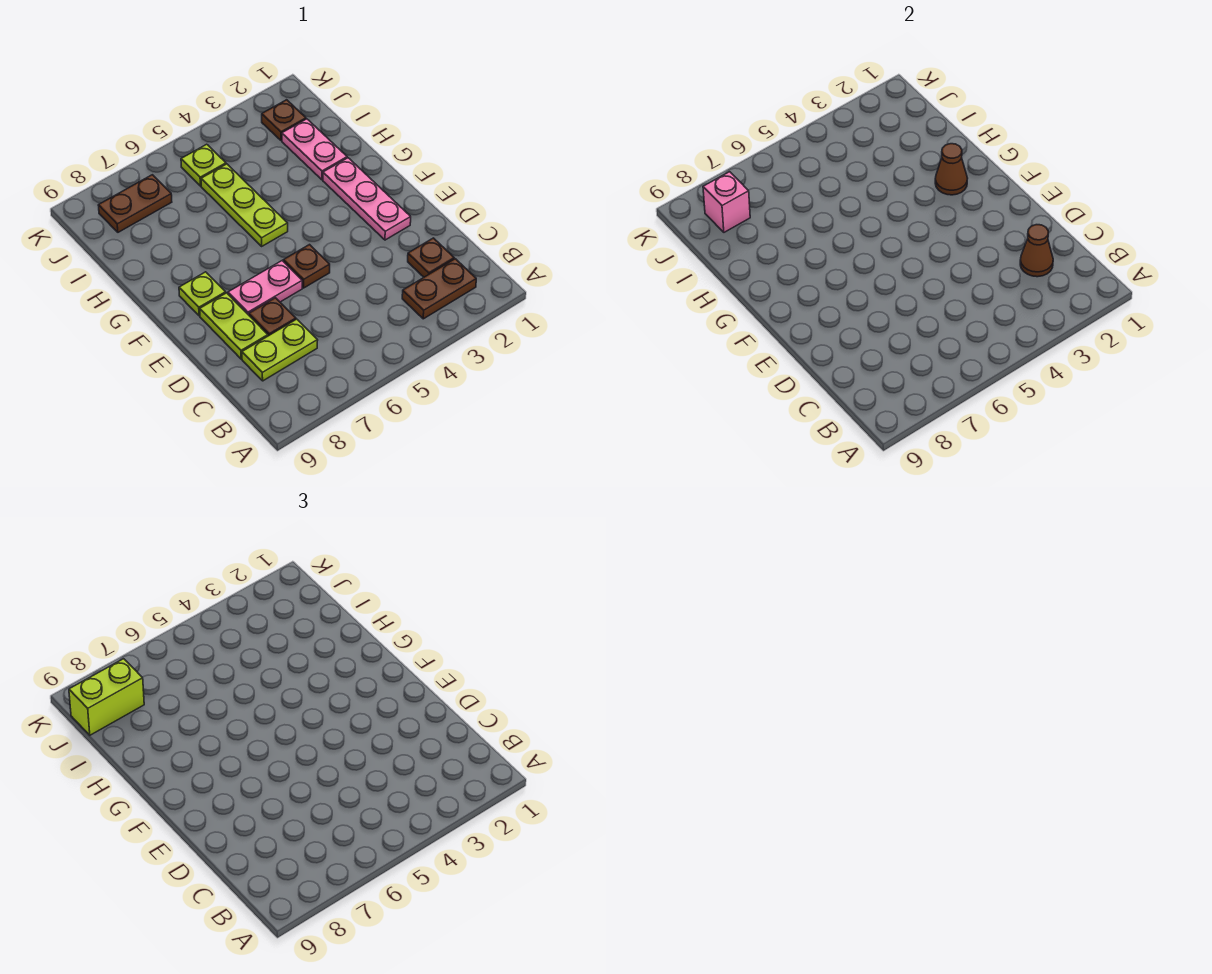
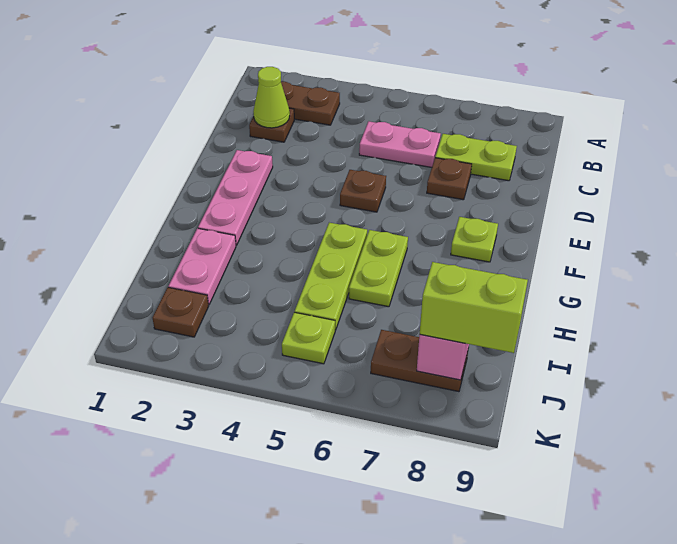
brown 1x1 cone [1020,225,1053,277] -> lime 1x1 cone [253,67,290,128]
lime 1x2 plate [200,293,268,359] -> lime 1x2 plate moved to [349,230,408,307]
pink 1x2 plate [228,261,302,315] -> pink 1x2 plate moved to [359,121,441,167]
brown 1x1 cone [935,144,968,195] -> none

